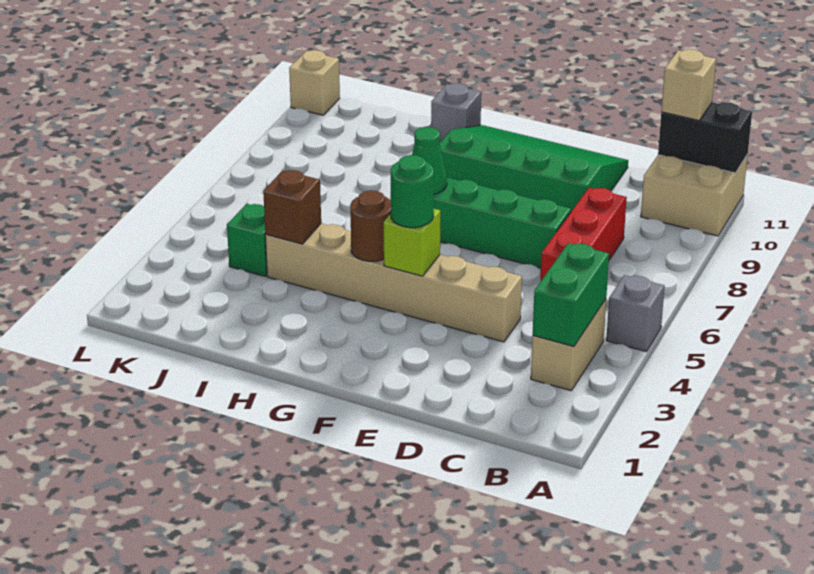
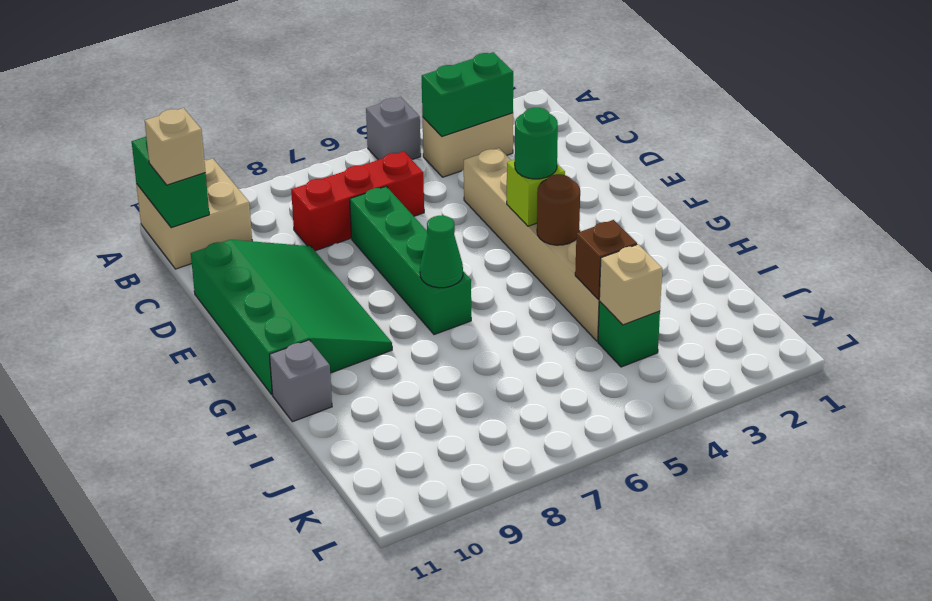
black 1x2 brick [658,102,752,173] -> green 1x2 brick [132,137,209,228]
green 3x4 slope [439,125,628,211] -> green 3x4 slope turned to [191,240,392,395]
tan 1x1 brick [289,50,340,115] -> tan 1x1 brick moved to [599,244,662,325]

